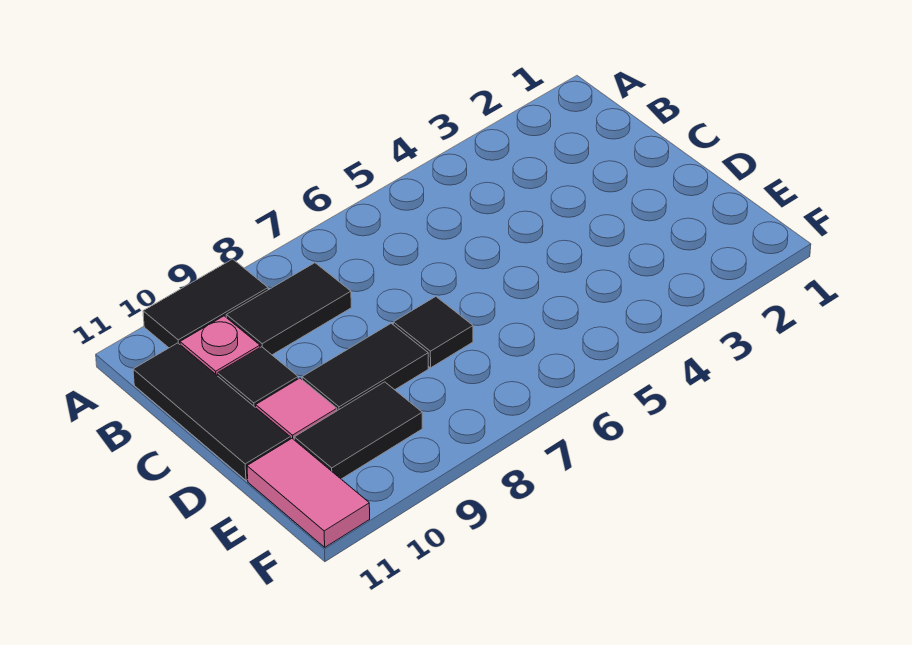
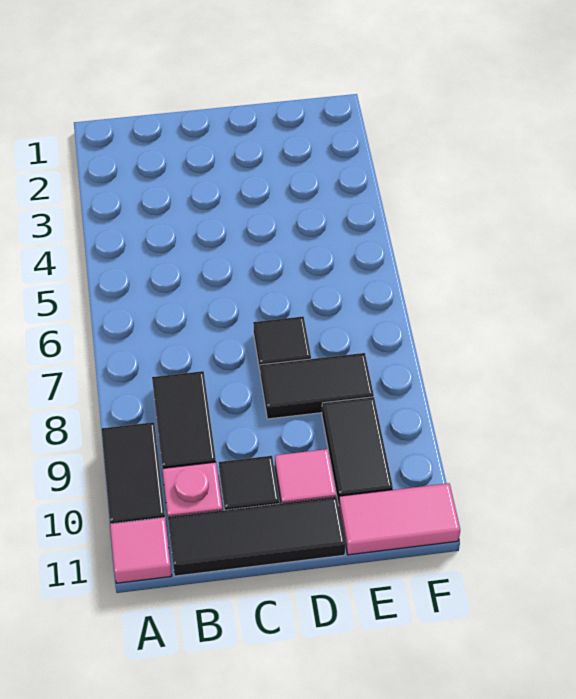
none -> pink 1x1 tile [110,517,172,583]
black 1x2 tile [302,323,428,411] -> black 1x2 tile turned to [260,353,374,419]

